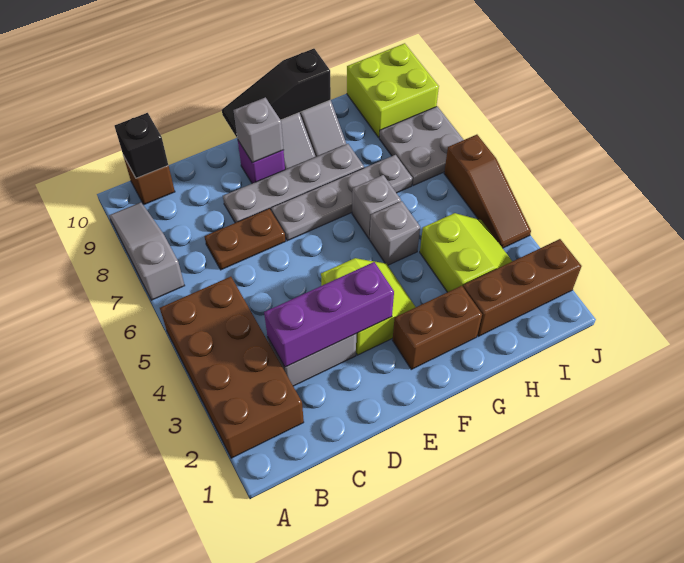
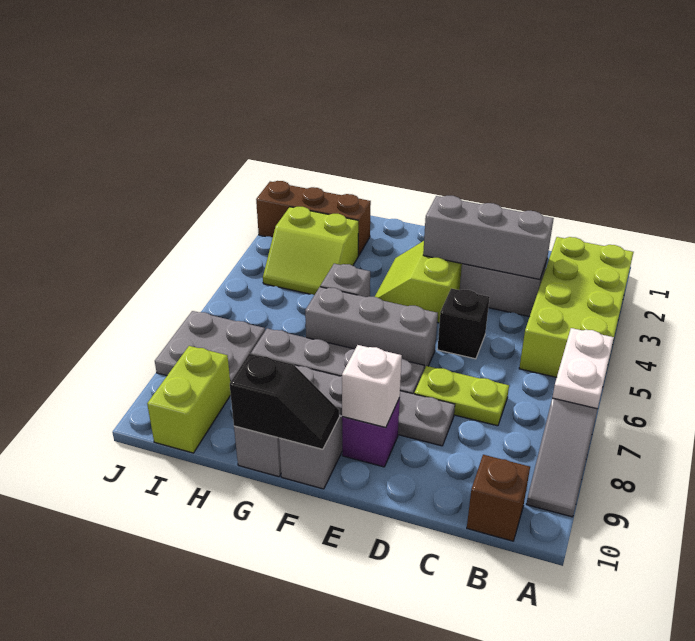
brown 2x4 brick [160,277,304,458] -> lime 2x4 brick [519,237,634,377]
none -> white 1x2 plate [552,328,614,409]
black 1x1 brick [115,113,168,178] -> black 1x1 brick moved to [438,288,490,359]
purple 1x3 brick [264,262,394,367] -> grey 1x3 brick [423,196,554,279]
brown 1x2 plate [204,209,286,270] -> lime 1x2 plate [414,366,509,426]
grey 1x1 brick [234,97,283,163] -> white 1x1 brick [342,345,402,427]
black 1x3 slope [222,49,331,137] -> black 1x2 slope [230,354,339,449]
brown 1x2 brick [393,286,482,369] -> none
grey 1x1 brick [352,175,401,239] -> grey 1x3 brick [305,287,438,369]
lime 2x2 slope [420,213,512,292] -> lime 2x2 slope turned to [263,207,358,295]
lime 2x2 brick [347,43,439,137] -> lime 1x2 brick [147,346,231,453]
brown 1x3 slope [444,135,531,248] -> none

